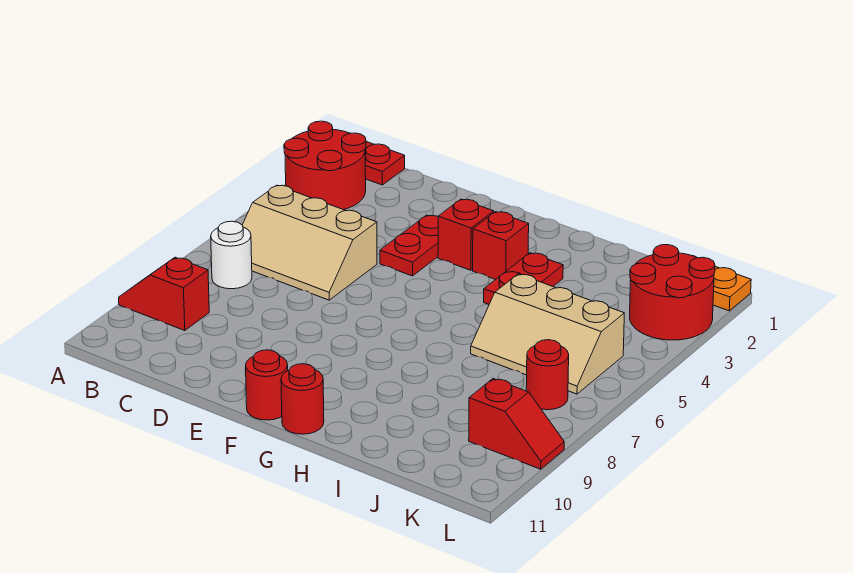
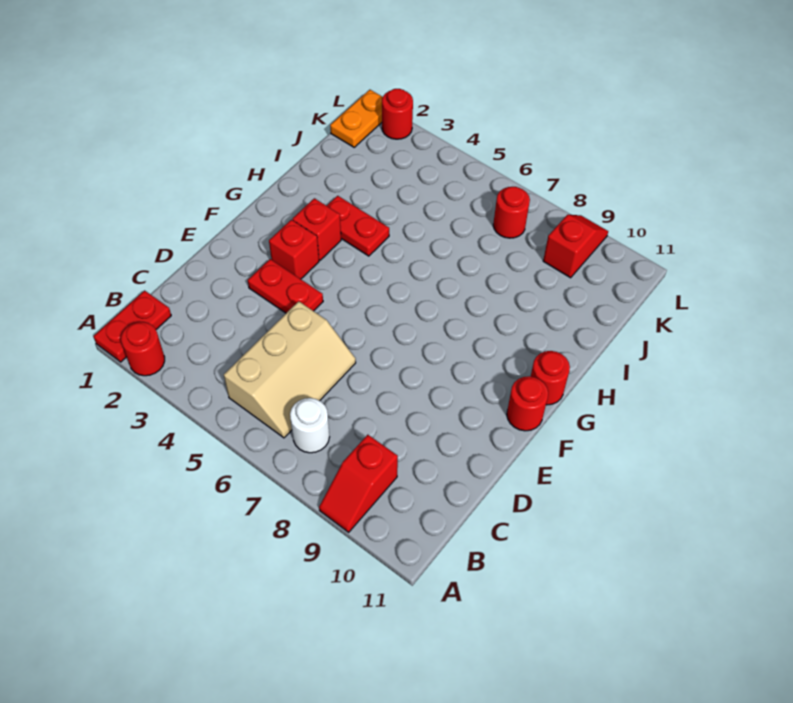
red 2x2 round brick [284,121,366,210] -> red 1x1 round brick [121,322,165,376]
tan 2x3 slope [471,274,624,394] -> none
red 2x2 round brick [630,245,715,340] -> red 1x1 round brick [382,89,413,139]

